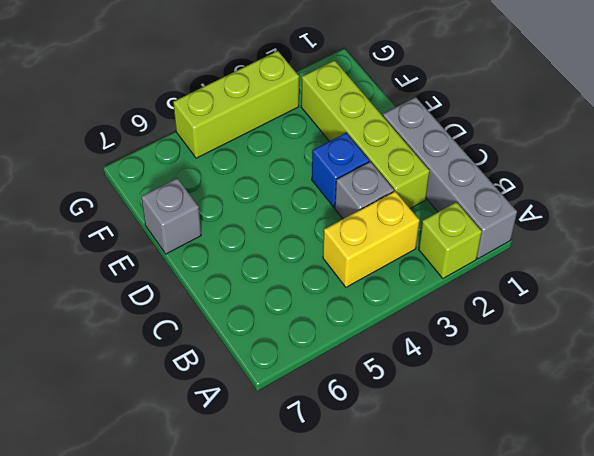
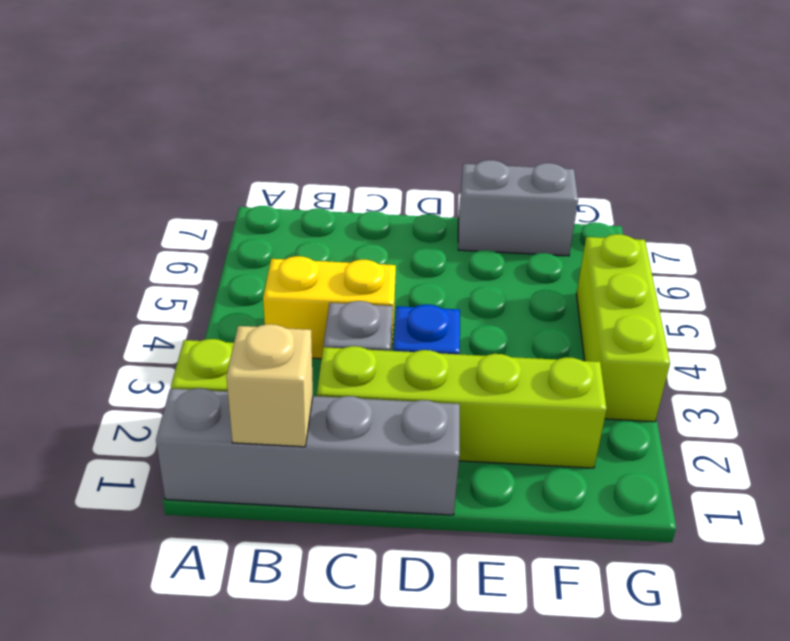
none -> tan 1x1 brick [226,324,313,447]
yellow 1x2 brick [323,191,419,287] -> yellow 1x2 brick turned to [263,256,396,359]
grey 1x1 brick [141,178,201,254] -> grey 1x2 brick [458,160,578,256]

